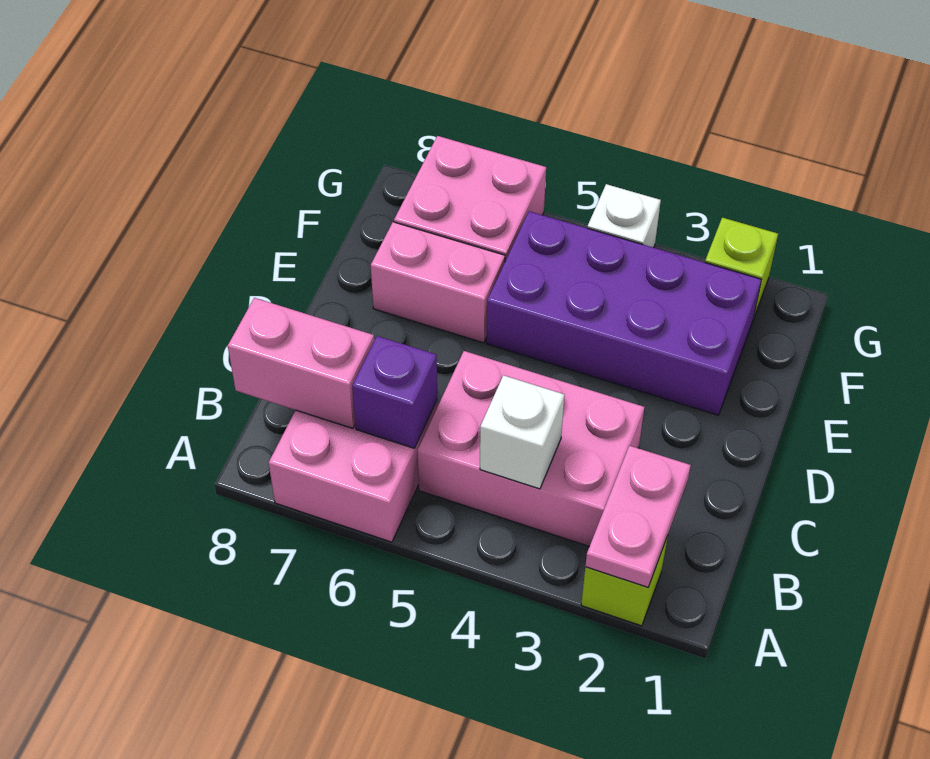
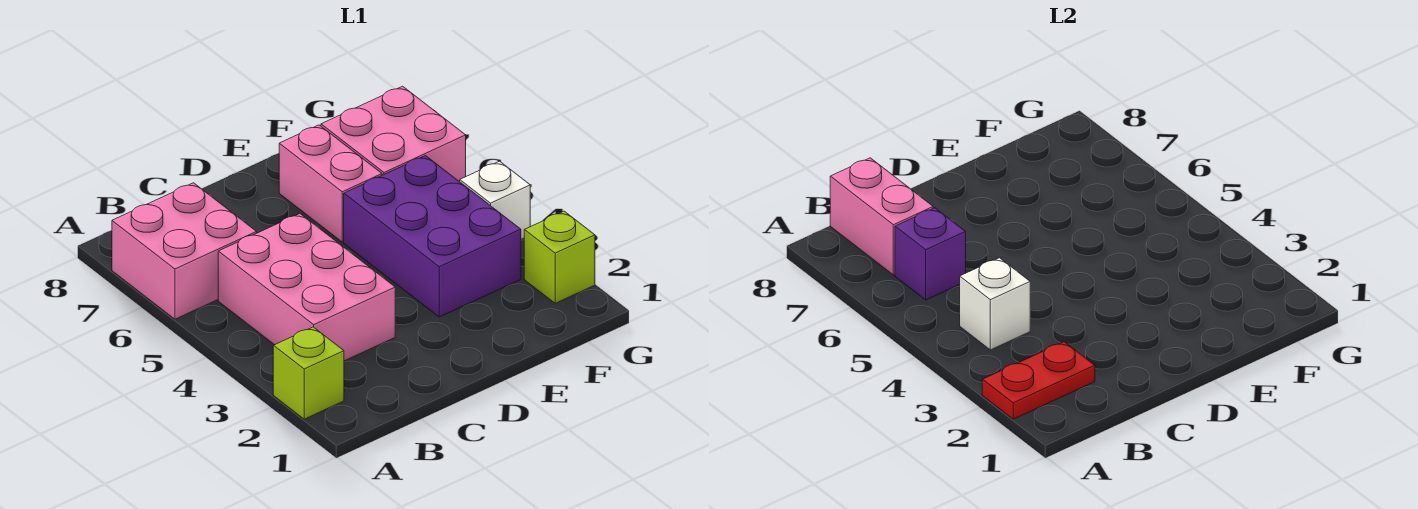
pink 1x2 plate [585,446,691,587] -> red 1x2 plate [982,342,1095,419]
purple 2x4 brick [487,211,761,415] -> purple 2x3 brick [344,156,521,317]

